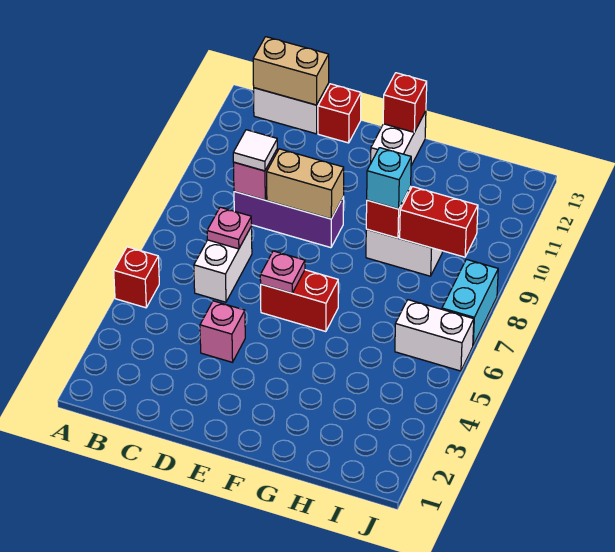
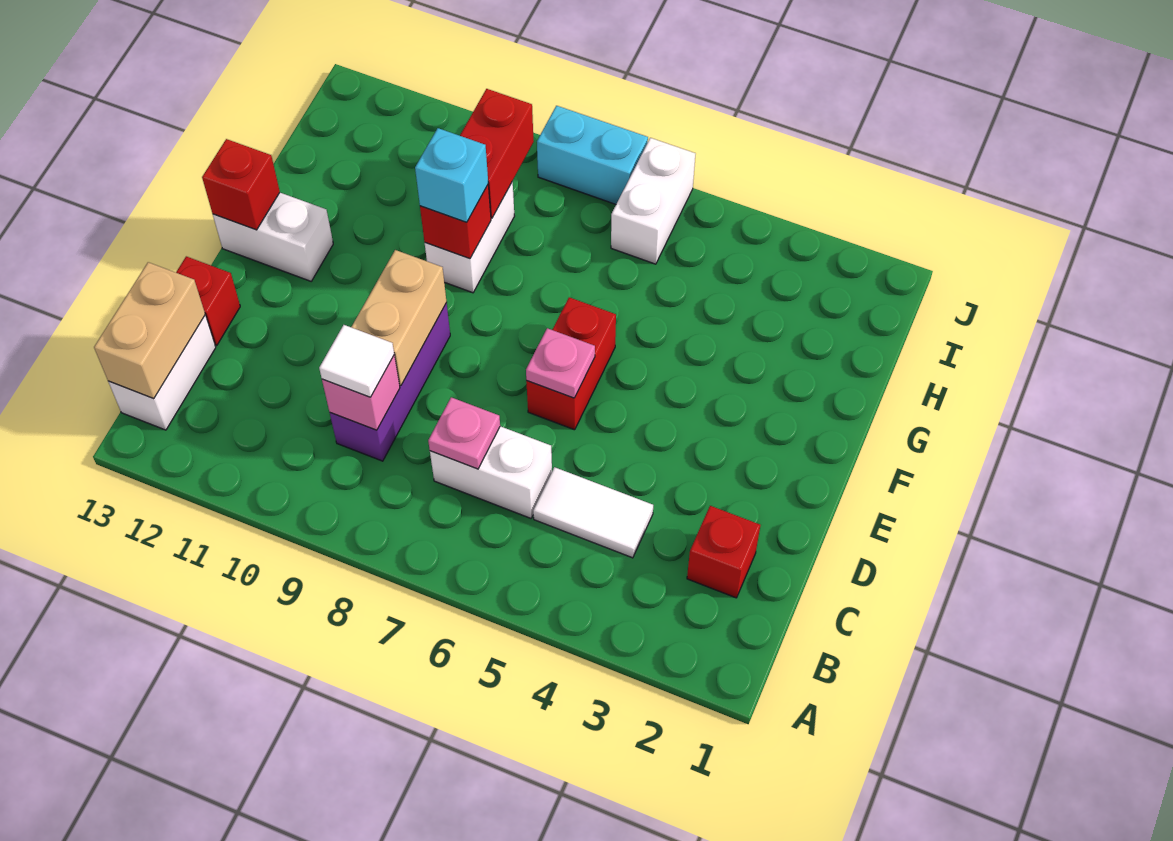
red 1x1 brick [114,247,159,308] -> red 1x1 brick moved to [687,506,760,598]
none -> white 1x2 tile [533,467,653,558]
pink 1x1 brick [200,301,245,362] -> none

